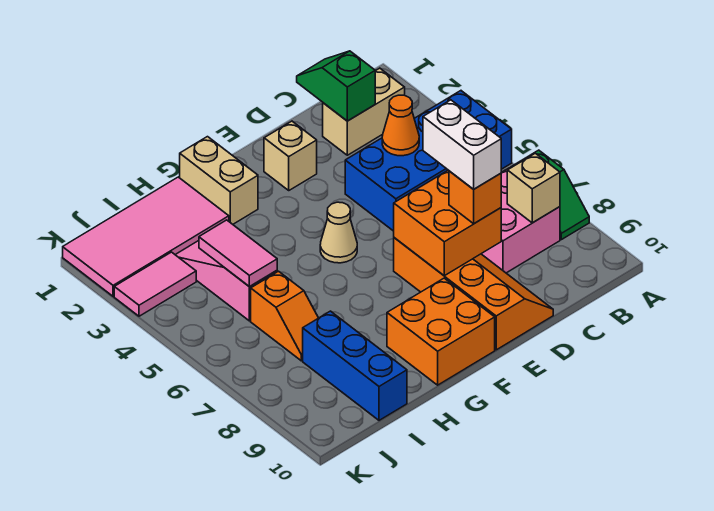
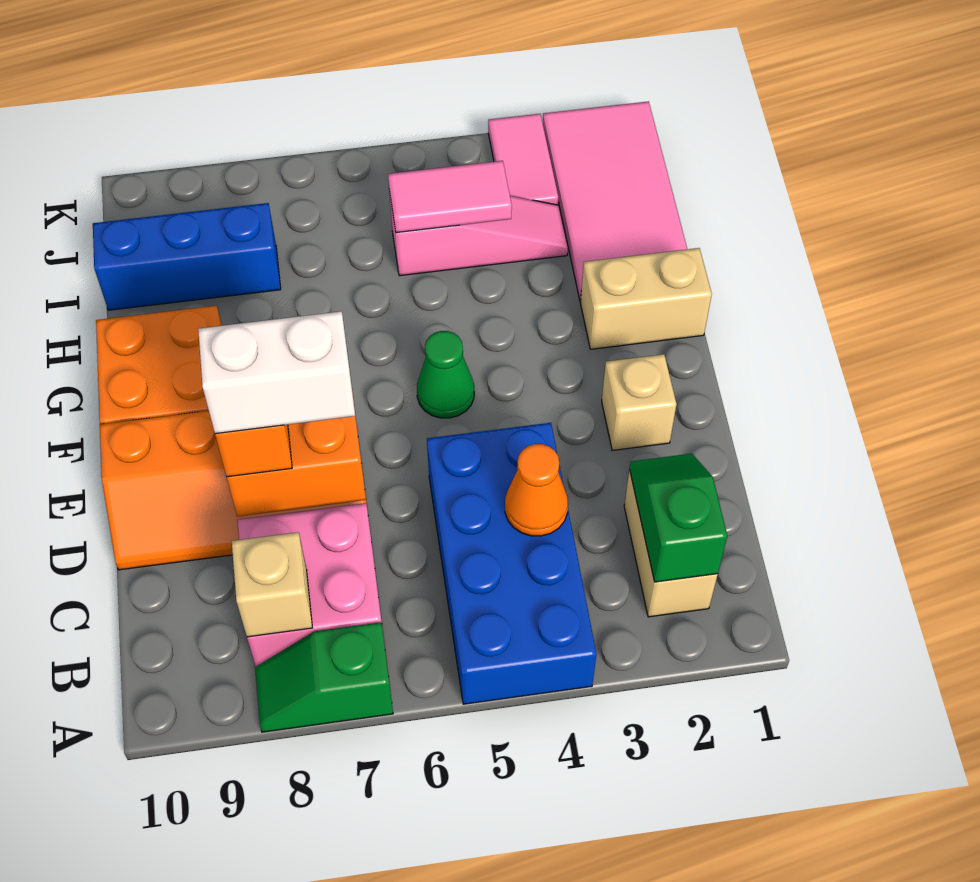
green 1x2 slope [297,51,375,121] -> green 1x2 slope turned to [629,454,727,582]
tan 1x1 cone [320,202,357,263] -> green 1x1 cone [417,331,474,418]
orange 1x2 slope [251,271,318,361] -> none

